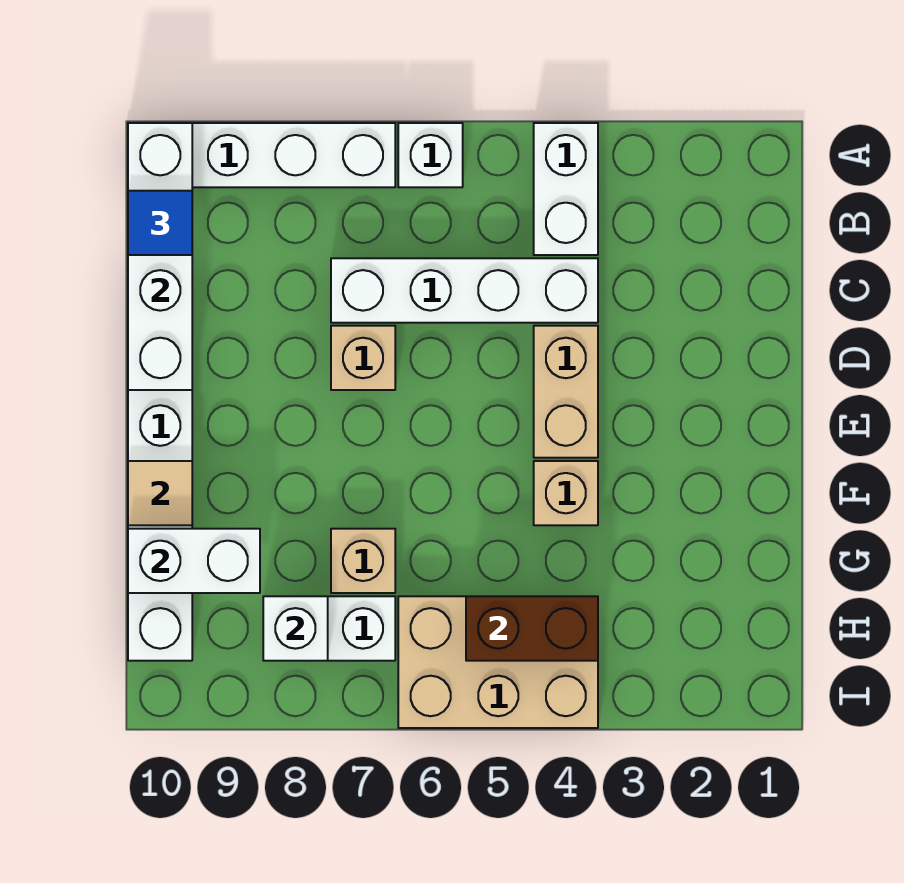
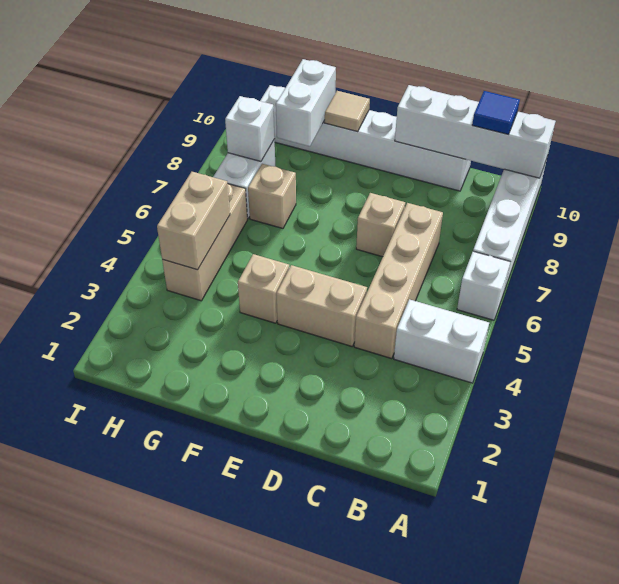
white 1x4 brick [331,258,598,323] -> tan 1x4 brick [354,203,443,359]
tan 2x3 brick [398,596,598,728] -> tan 1x3 brick [162,184,247,301]
brown 1x2 brick [466,596,598,661] -> tan 1x2 brick [157,172,230,270]

